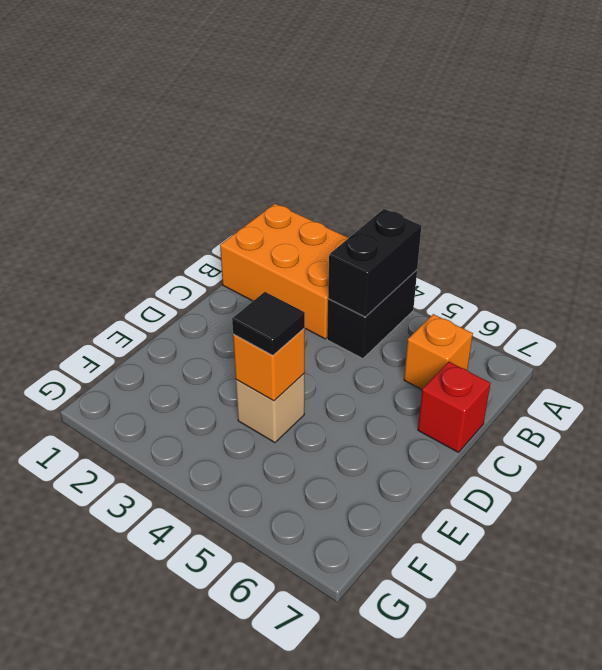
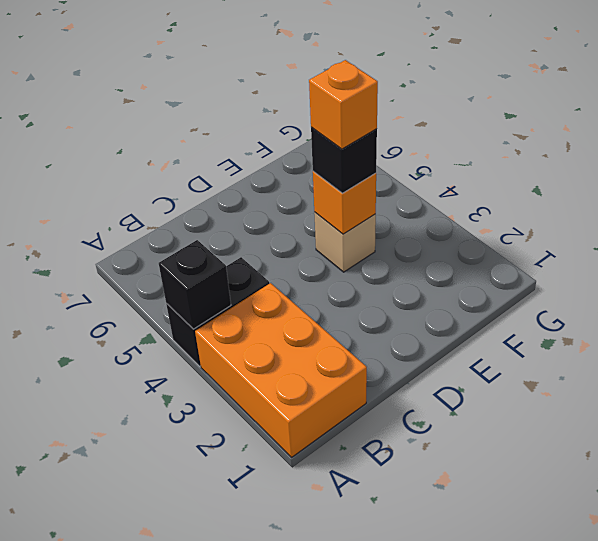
black 1x2 brick [328,209,421,317] -> black 1x1 brick [159,240,231,329]
orange 1x1 brick [404,314,473,389] -> orange 1x1 brick moved to [309,60,378,149]
red 1x1 brick [418,362,491,452] -> none
black 1x1 tile [232,292,305,355] -> black 1x1 brick [311,127,377,193]

